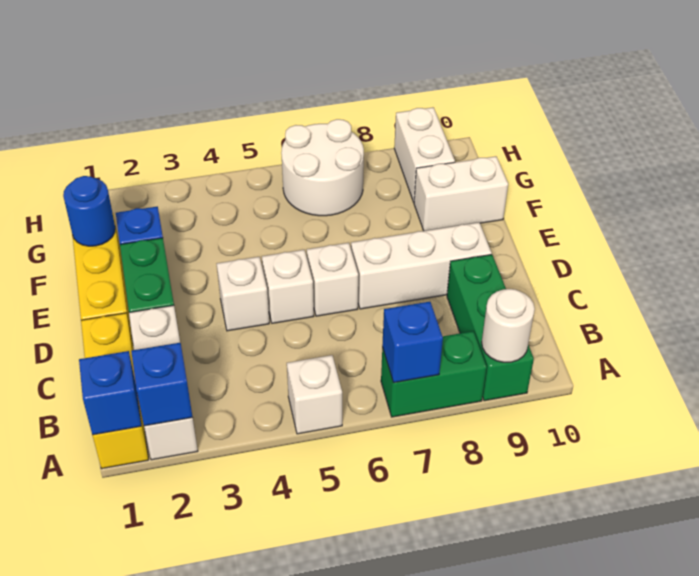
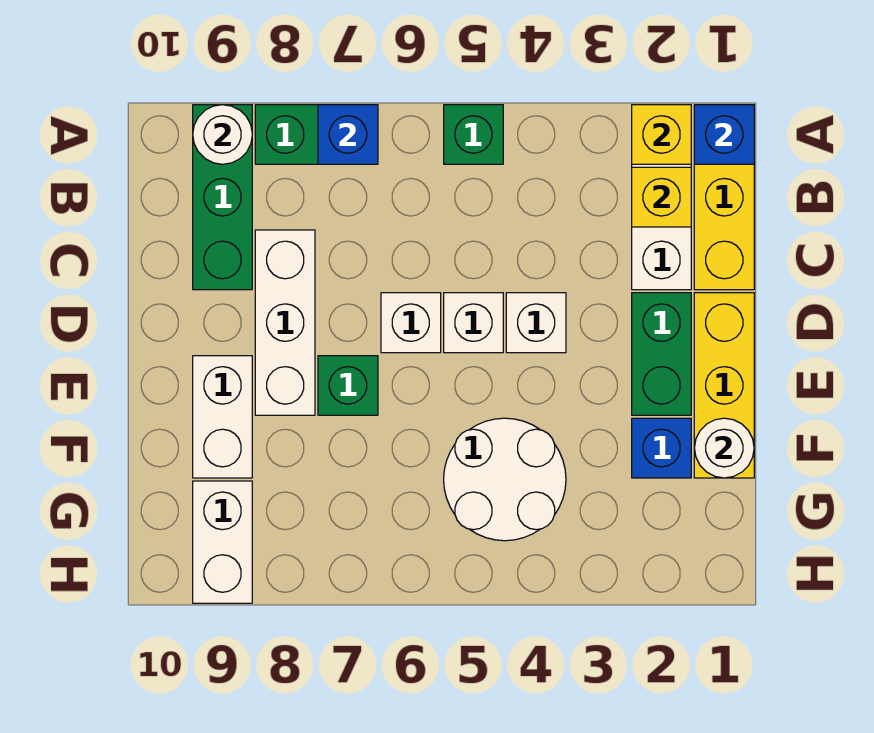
blue 1x1 brick [131,343,193,426] -> yellow 1x1 brick [632,105,691,164]
white 1x1 brick [287,355,342,434] -> green 1x1 brick [444,105,503,164]
none -> yellow 1x1 brick [632,167,691,227]
white 1x3 brick [351,222,492,309] -> white 1x3 brick turned to [255,230,315,415]
none -> green 1x1 brick [318,356,378,415]
blue 1x1 round brick [63,176,115,246] -> white 1x1 round brick [694,418,754,478]
white 1x2 brick [414,156,508,231] -> white 1x2 brick turned to [193,356,252,478]
white 2x2 round brick [281,119,364,216] -> white 2x2 round brick moved to [444,418,566,541]

